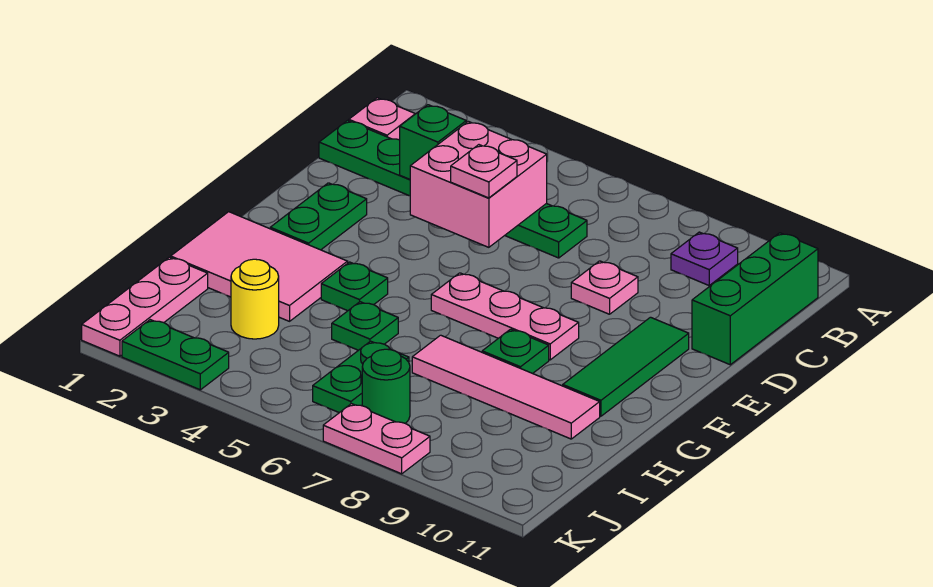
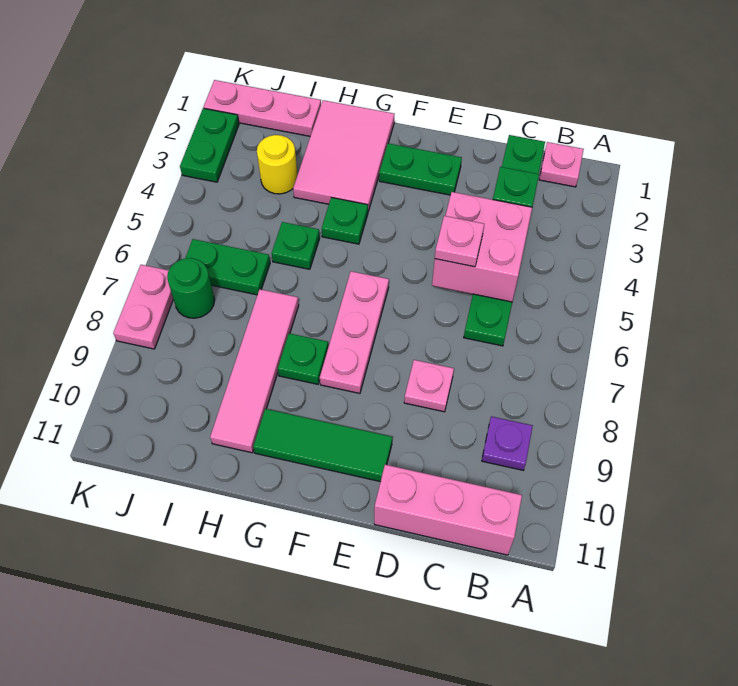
green 1x3 brick [692,233,818,365] -> pink 1x3 brick [374,465,522,555]

